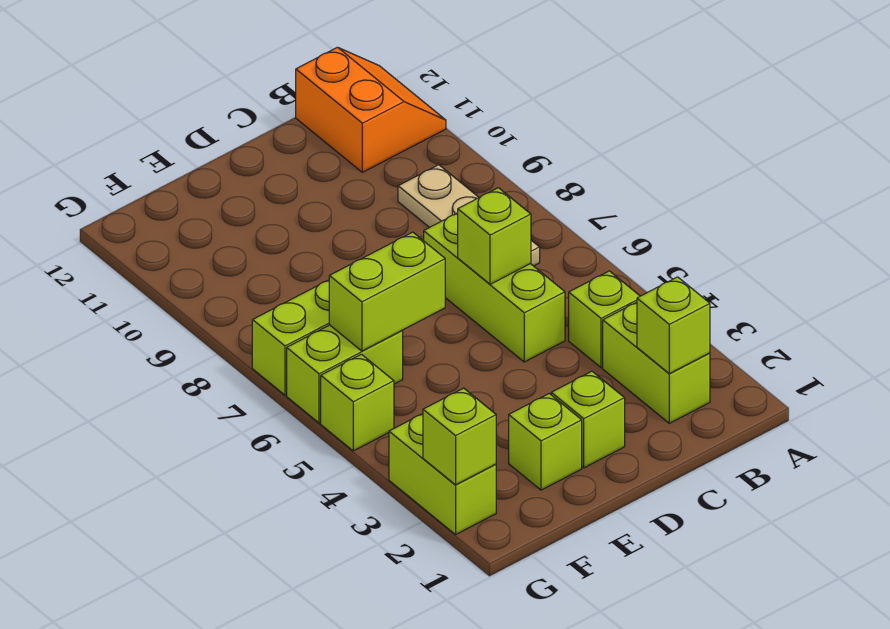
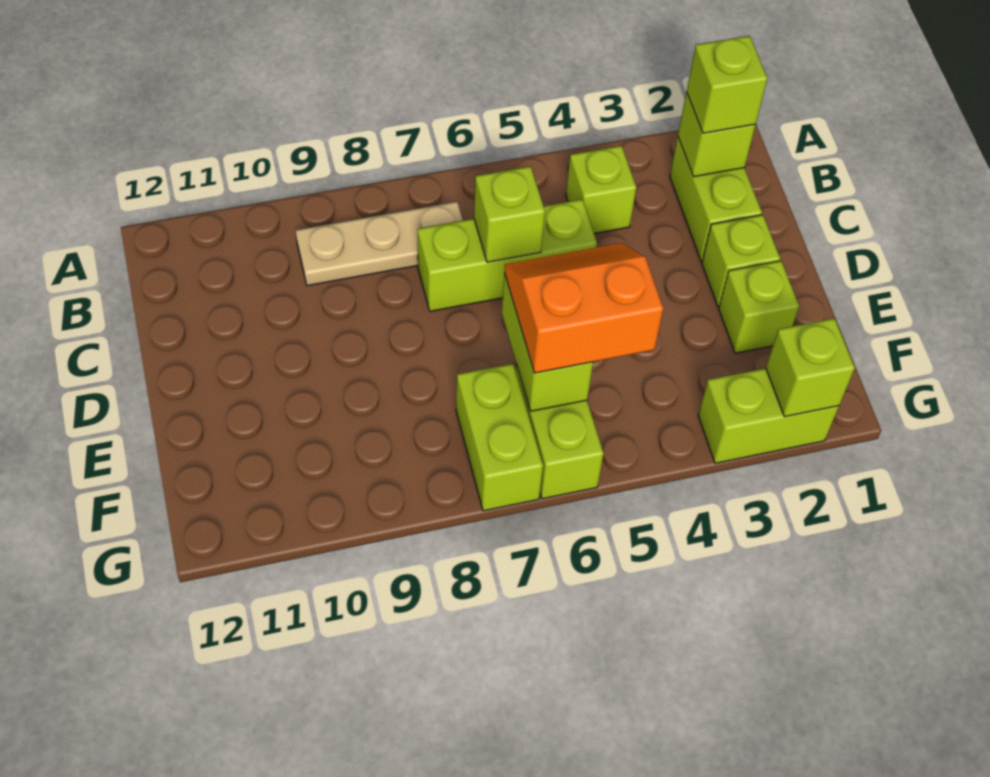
orange 2x2 slope [296,47,446,172] -> orange 2x2 slope moved to [504,243,663,373]
lime 1x2 brick [603,302,710,423] -> lime 1x2 brick turned to [670,137,762,261]
lime 1x1 brick [321,354,394,451] -> lime 1x1 brick moved to [687,36,768,133]

